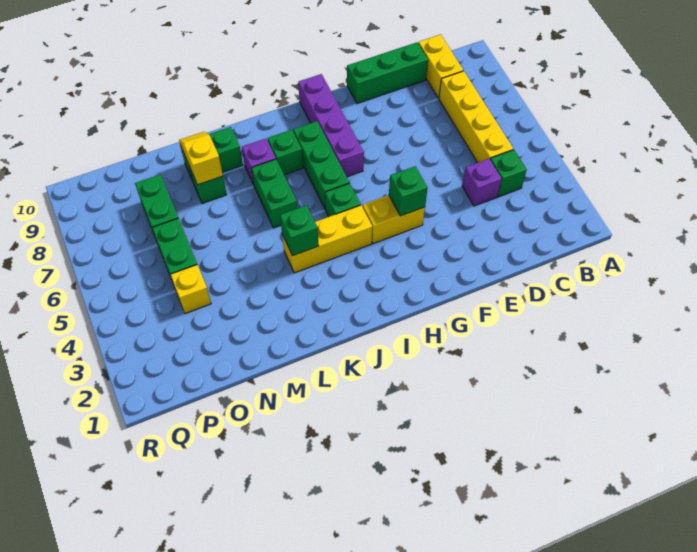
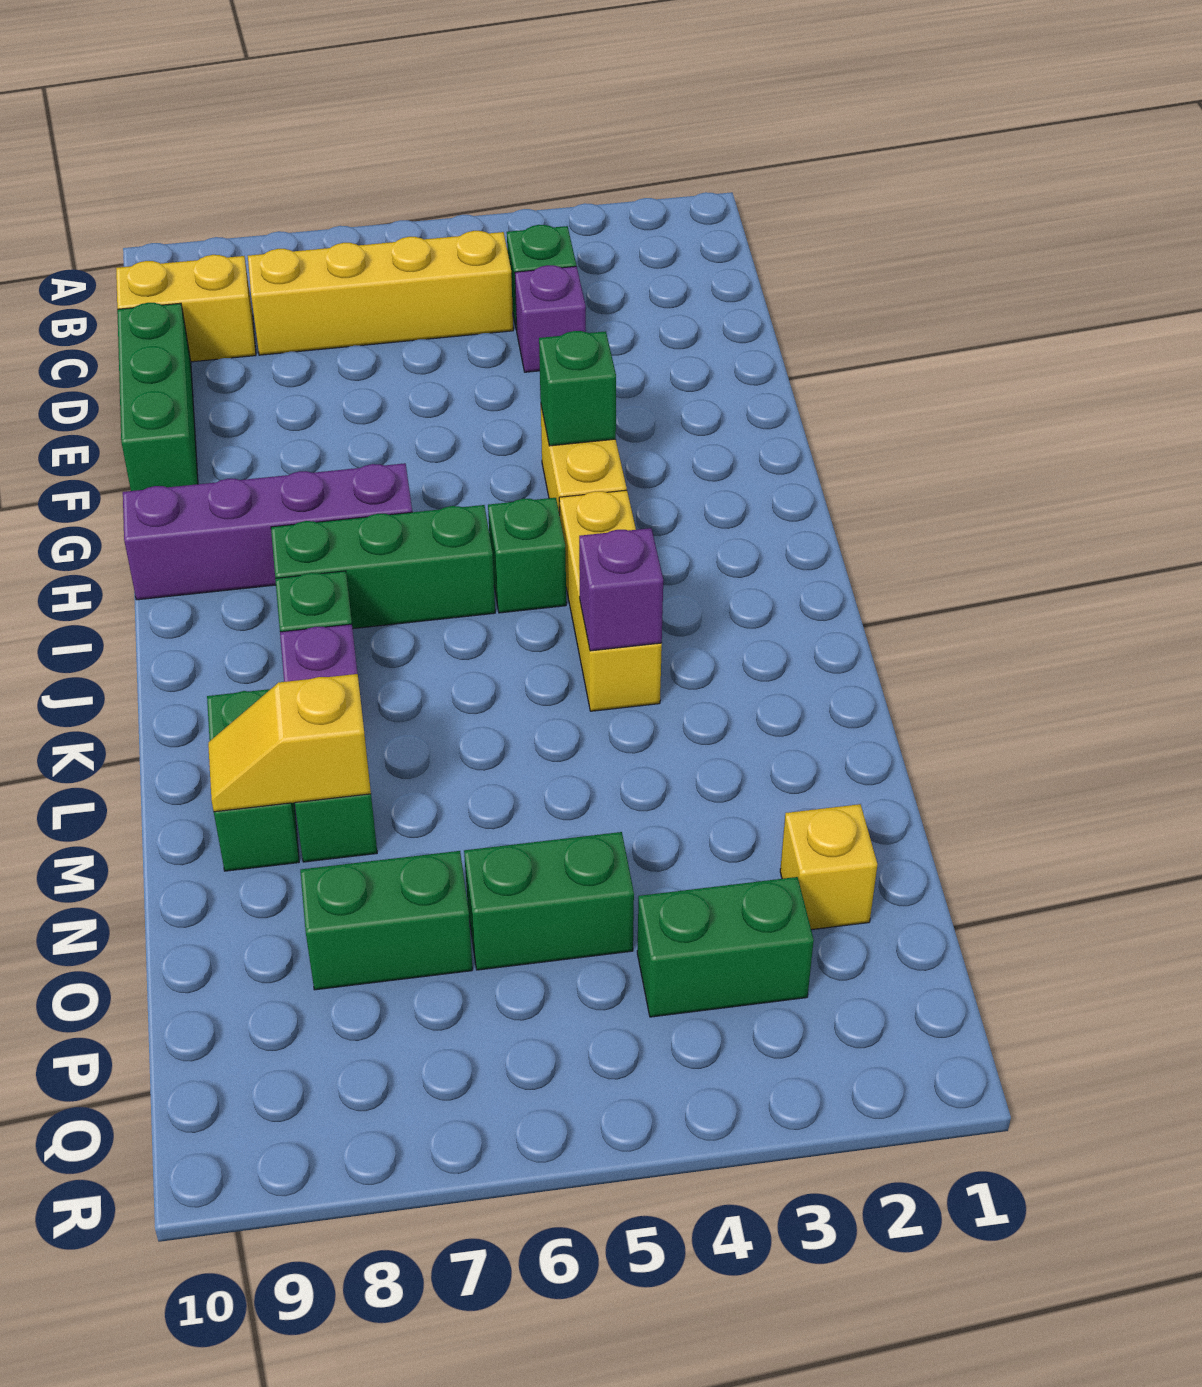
green 1x1 brick [280,205,319,256] -> purple 1x1 brick [579,528,663,651]
green 1x2 brick [251,159,297,228] -> green 1x2 brick moved to [637,877,814,1017]
yellow 1x1 brick [170,265,211,314] -> yellow 1x1 brick moved to [780,804,877,930]

